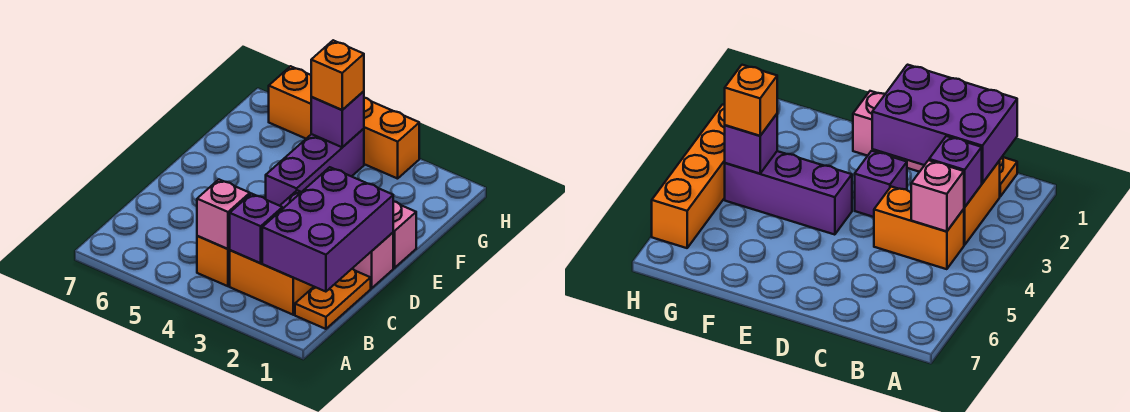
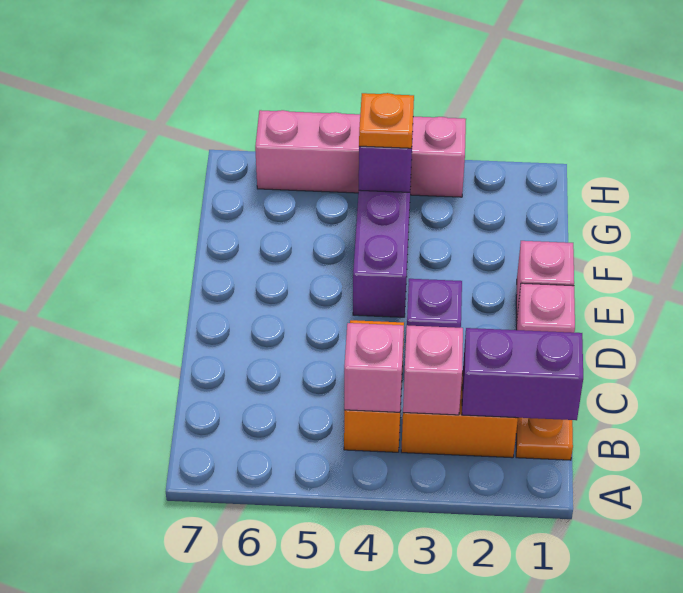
purple 2x3 brick [262,167,393,292] -> purple 1x2 brick [462,328,583,420]
purple 1x1 brick [230,194,282,263] -> pink 1x1 brick [403,325,463,415]
orange 1x1 brick [311,40,364,110] -> orange 1x1 plate [359,93,414,148]
orange 1x4 brick [269,66,419,179] -> pink 1x4 brick [255,110,466,197]

